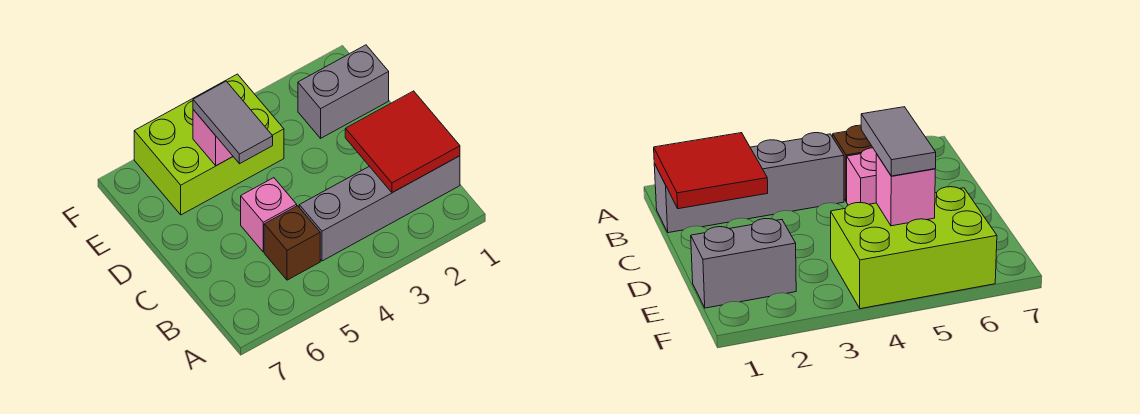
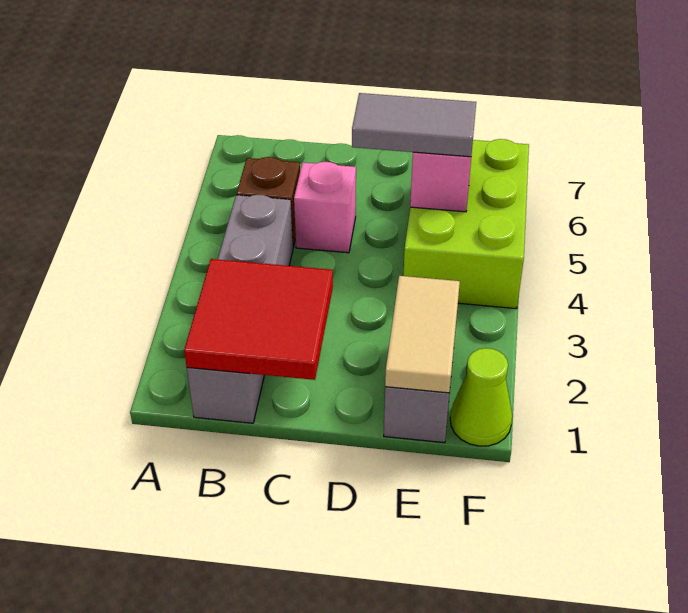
none -> tan 1x2 tile [385,276,460,393]
none -> lime 1x1 cone [450,348,512,446]

